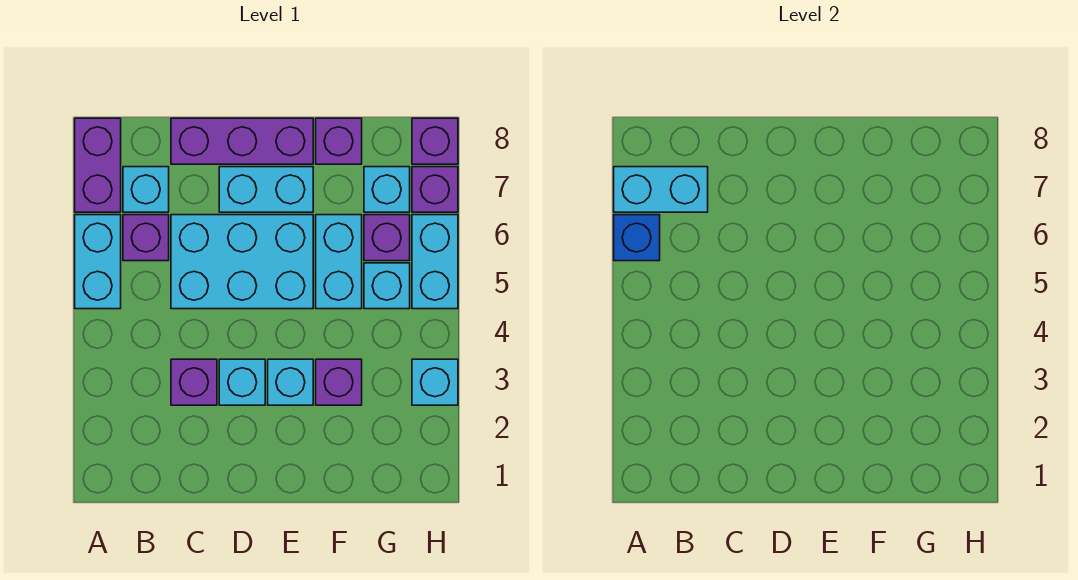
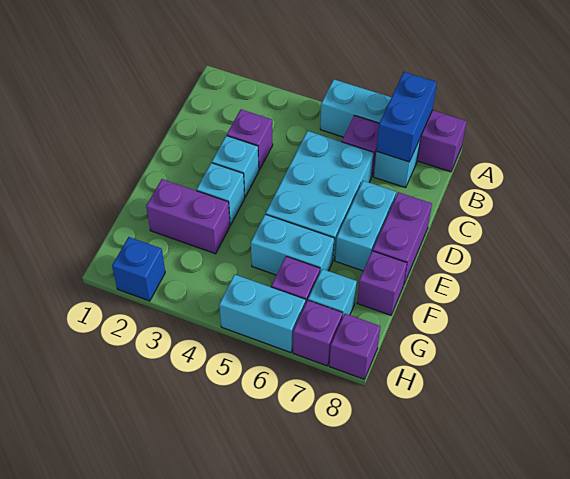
blue 1x1 brick [614,215,660,261] -> blue 1x1 brick moved to [112,237,165,301]
cyan 1x2 brick [614,167,708,212] -> blue 1x2 brick [376,72,437,162]
purple 1x3 brick [171,118,313,164] -> purple 1x2 brick [373,192,432,284]
purple 1x1 brick [316,359,362,405] -> purple 1x2 brick [146,179,230,254]
cyan 1x1 brick [364,263,410,309] -> none
cyan 1x1 brick [412,359,458,405] -> none

